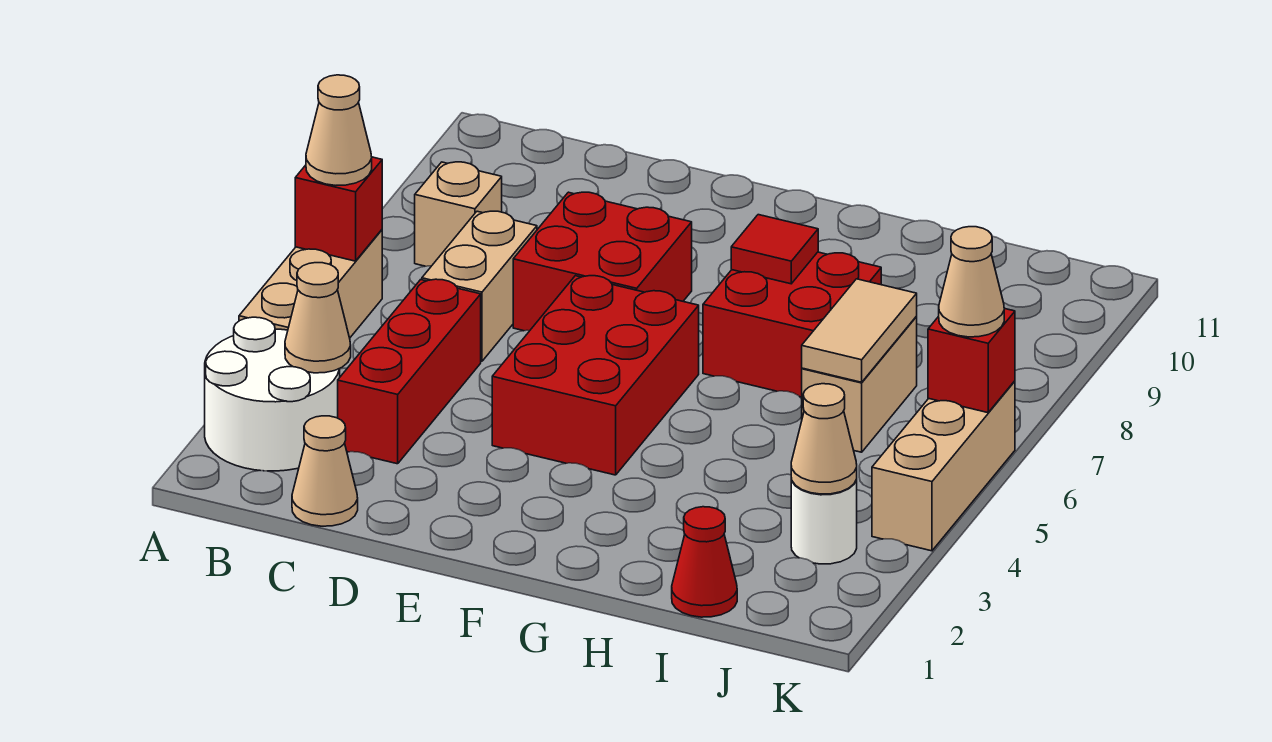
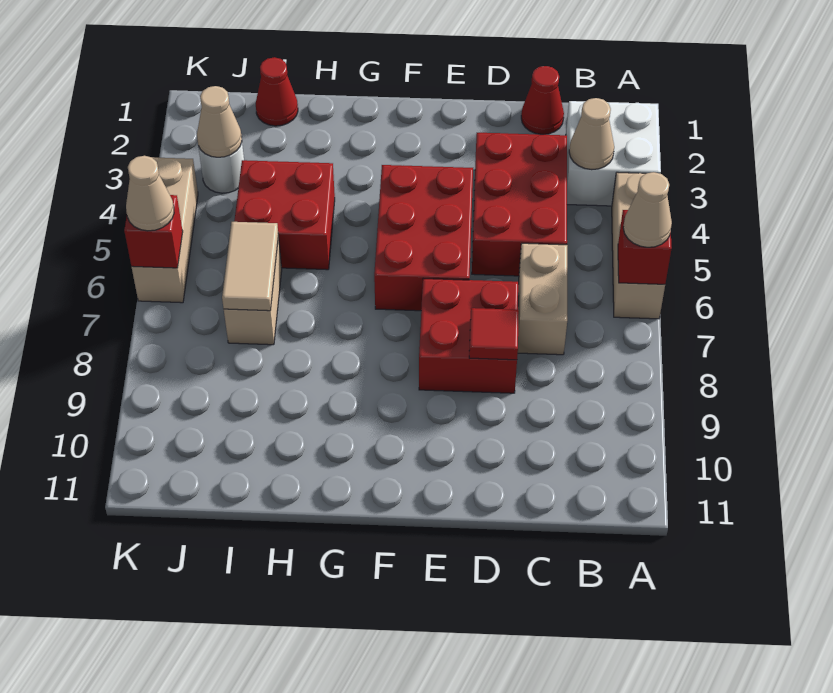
white 2x2 round brick [205,317,340,471] -> white 2x2 brick [566,101,661,206]
tan 1x1 brick [415,162,502,266] -> none
tan 1x1 cone [292,416,358,526] -> red 1x1 cone [521,66,564,134]
red 1x3 brick [338,279,481,464] -> red 2x3 brick [472,133,567,276]
red 2x2 brick [703,252,881,397] -> red 2x2 brick moved to [234,160,335,270]
red 1x1 tile [731,215,818,284] -> red 1x1 tile moved to [469,308,519,360]

